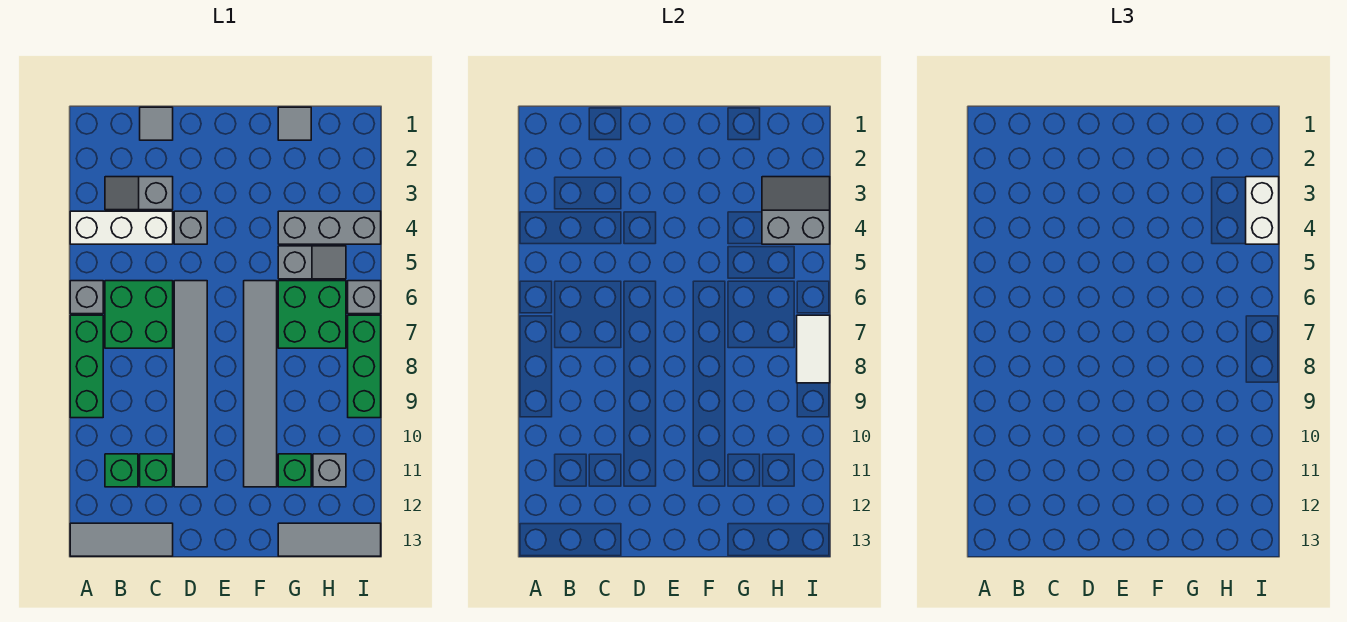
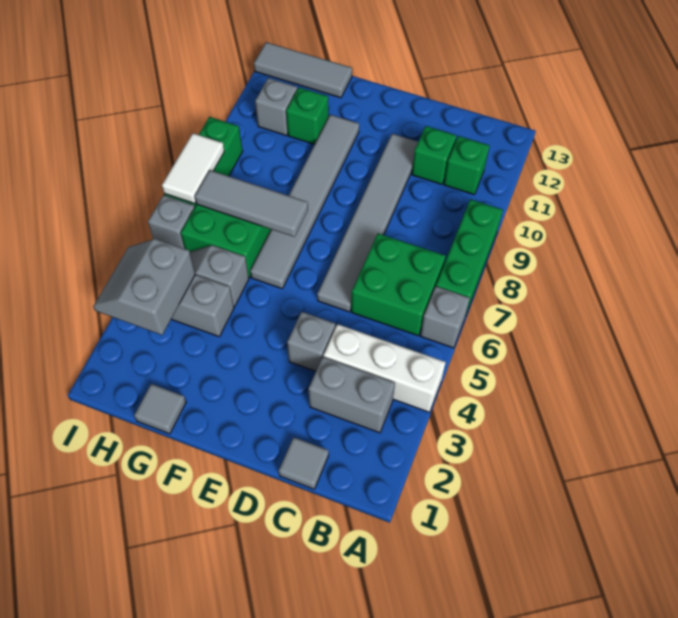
grey 1x3 tile [70,523,173,556] -> grey 1x3 tile moved to [195,170,308,237]
grey 1x2 slope [105,177,173,210] -> grey 1x2 brick [308,357,395,433]
grey 2x2 slope [762,177,830,244] -> grey 2x2 slope turned to [93,239,195,335]
white 1x2 brick [1246,177,1279,244] -> none

